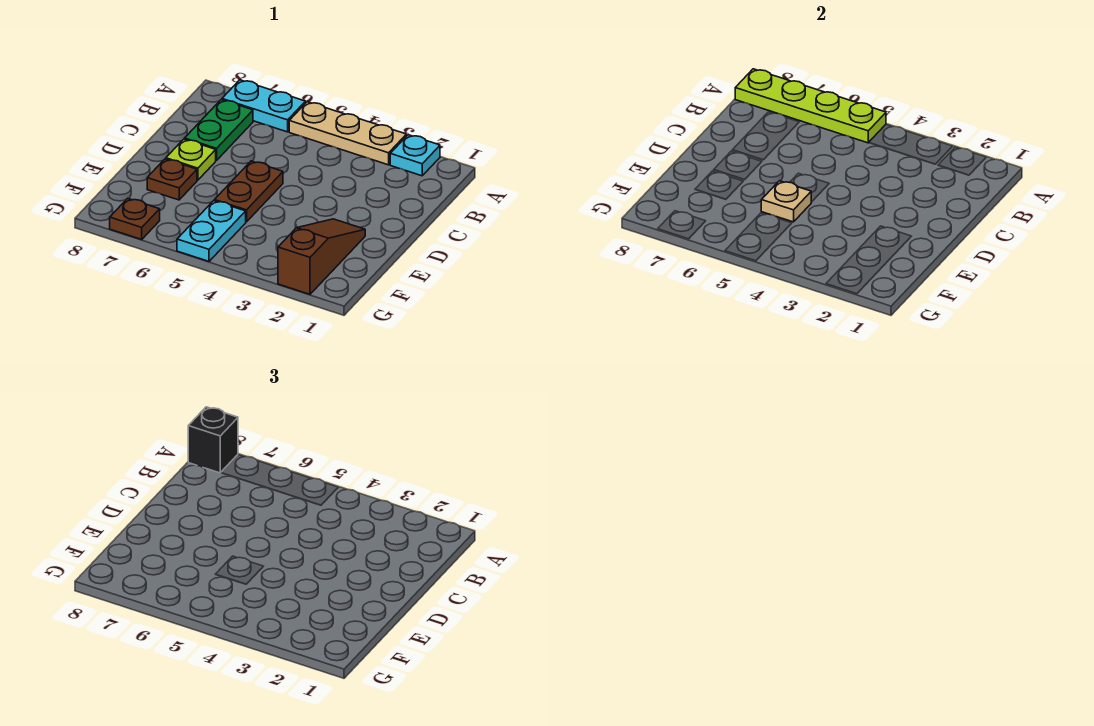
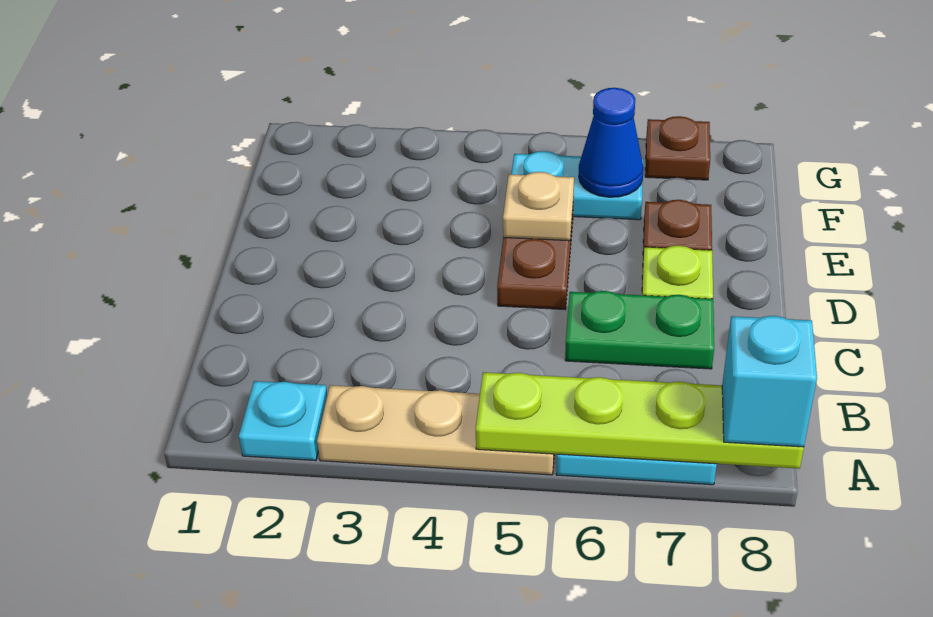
black 1x1 brick [188,407,238,473] -> cyan 1x1 brick [722,316,817,447]
green 1x2 plate [185,100,253,160] -> green 1x2 plate turned to [565,291,714,369]
brown 1x3 slope [278,219,365,294] -> none
cyan 1x2 plate [177,201,246,261] -> cyan 1x2 plate turned to [512,151,643,220]
none -> blue 1x1 cone [579,88,643,197]

